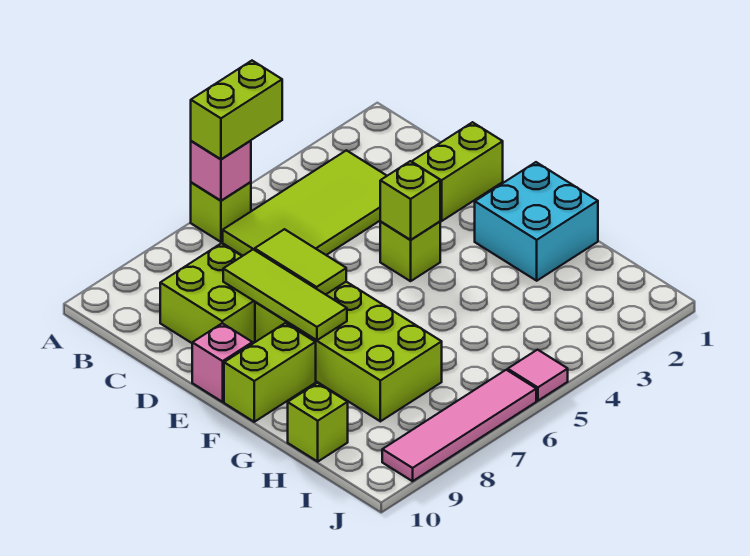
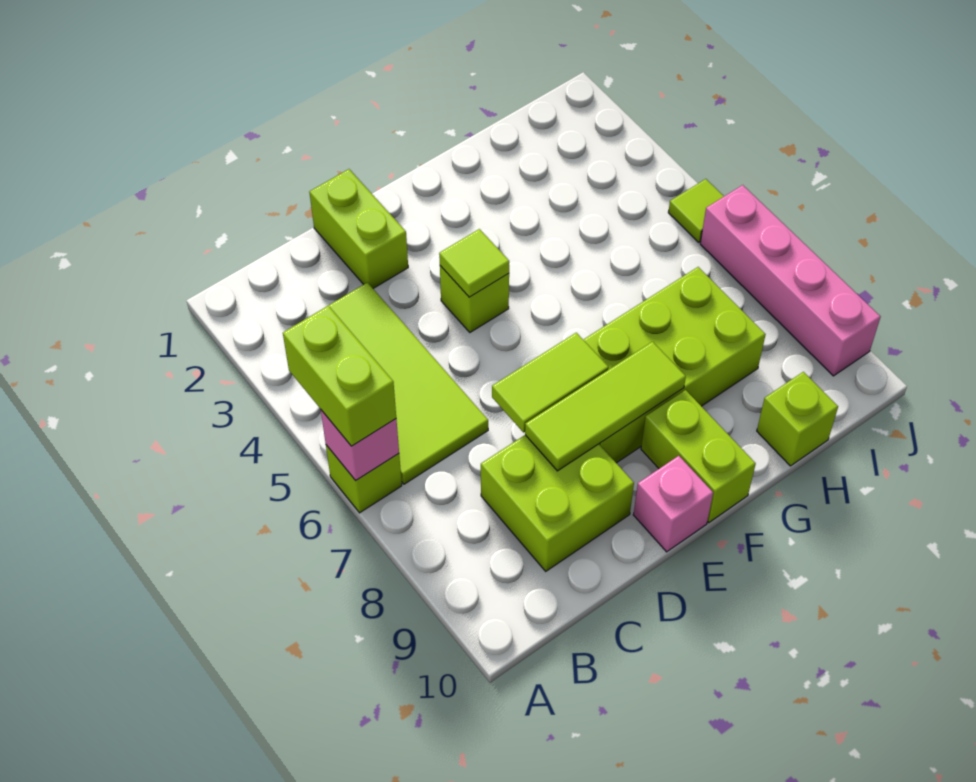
lime 1x1 brick [380,161,440,240] -> lime 1x1 tile [439,229,509,297]
cyan 2x2 brick [475,162,598,281] -> none
pink 1x1 tile [508,350,568,401] -> lime 1x1 tile [668,179,724,242]
pink 1x4 tile [382,370,536,481] -> pink 1x4 brick [700,185,881,376]

